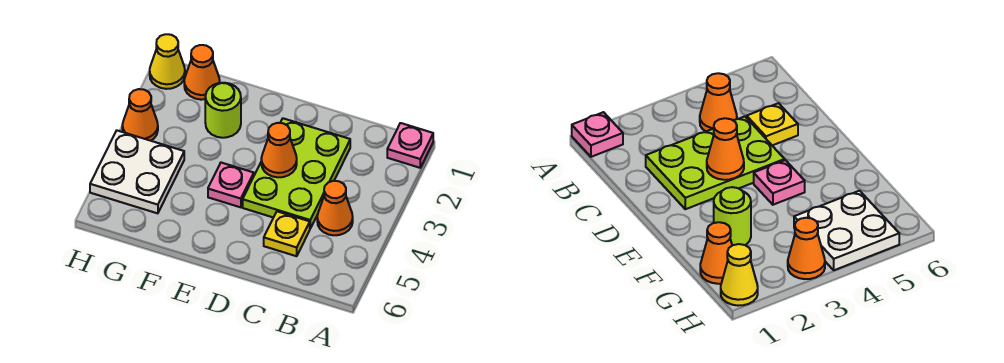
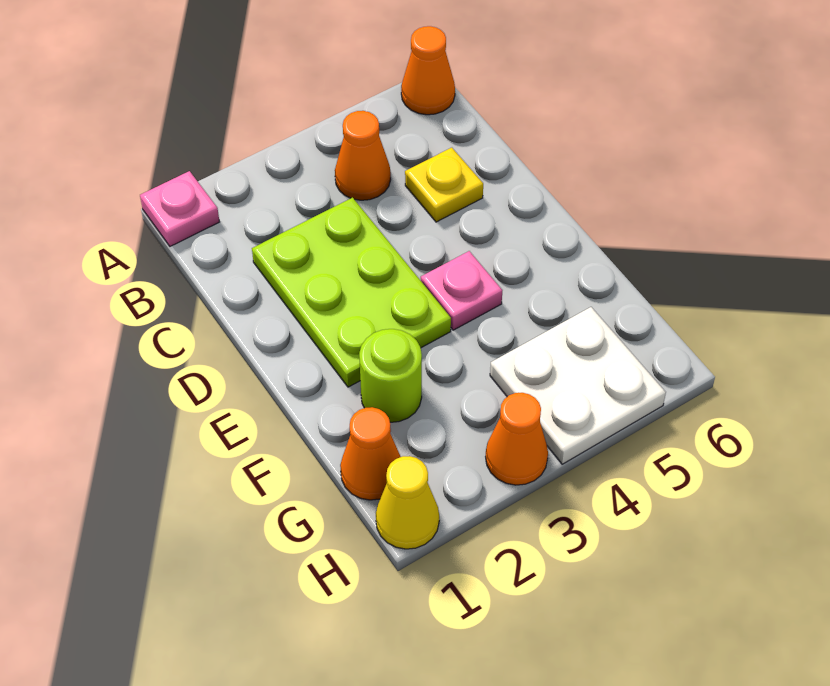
lime 2x3 plate [243,118,350,228] -> lime 2x3 plate turned to [252,198,451,387]
orange 1x1 cone [261,123,297,177] -> orange 1x1 cone moved to [401,26,455,115]

